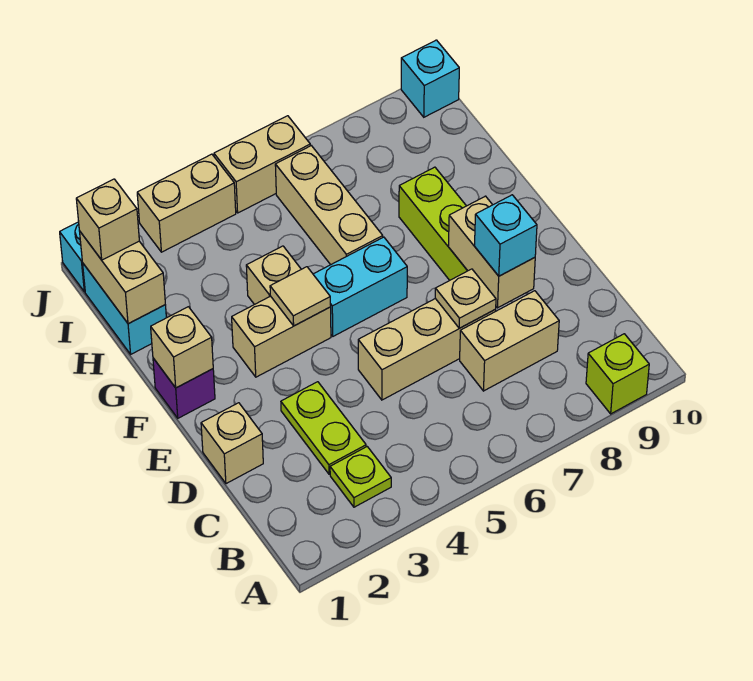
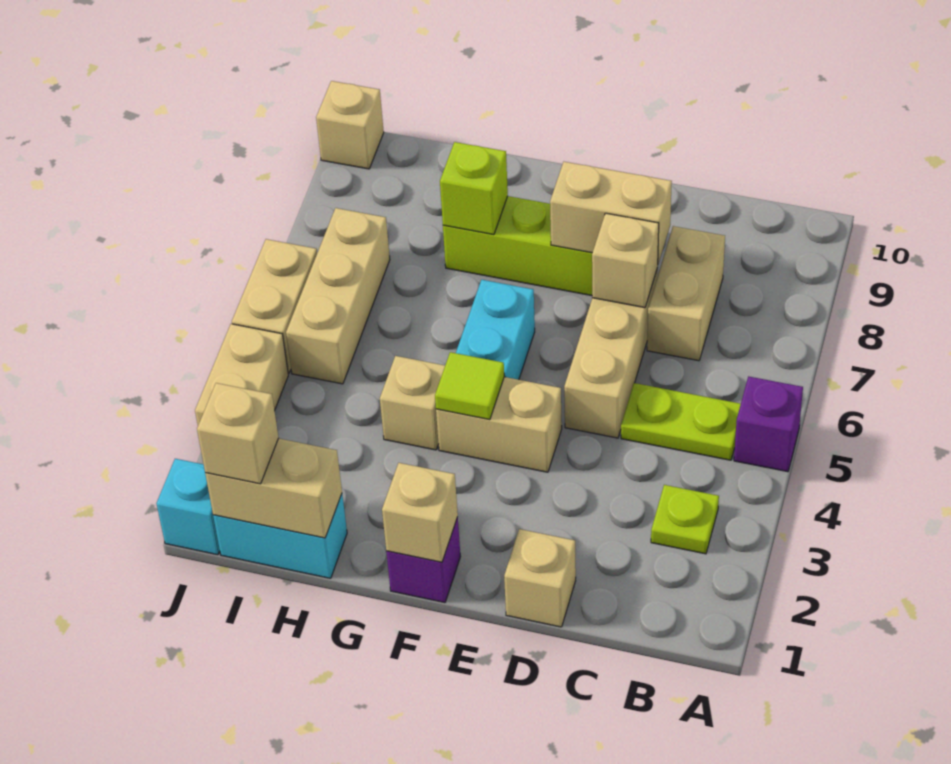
none -> purple 1x1 brick [734,376,803,472]
lime 1x1 brick [586,334,649,414] -> lime 1x1 brick moved to [440,142,508,235]
lime 1x2 plate [281,382,366,474] -> lime 1x2 plate moved to [621,383,741,460]
tan 1x1 plate [435,269,496,328] -> tan 1x1 brick [592,213,659,308]
cyan 1x1 brick [475,195,537,276] -> none
tan 1x2 brick [232,296,331,377] -> tan 1x2 brick turned to [436,377,562,472]
tan 1x1 tile [270,267,331,326] -> lime 1x1 tile [435,352,504,420]
tan 1x3 brick [275,146,383,265] -> tan 1x3 brick turned to [286,208,390,384]
cyan 1x1 brick [401,40,459,117] -> tan 1x1 brick [316,81,384,169]

